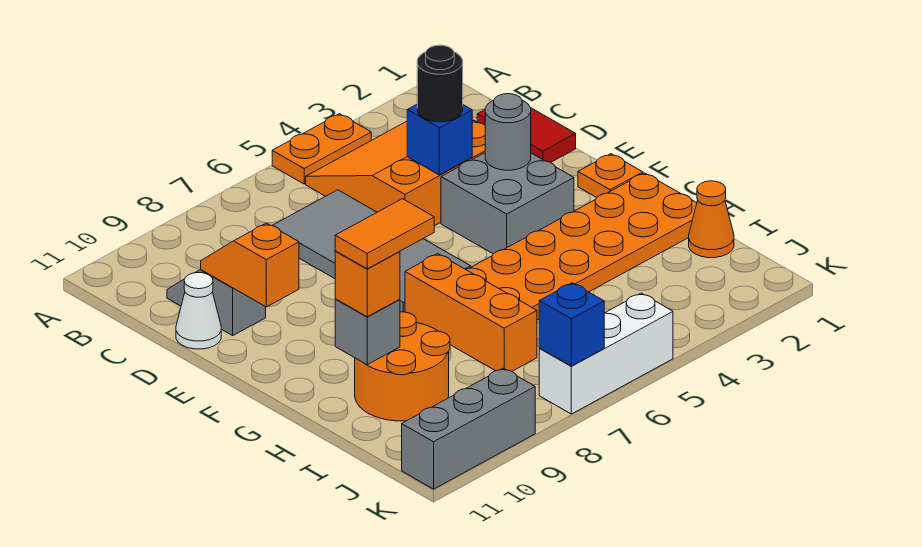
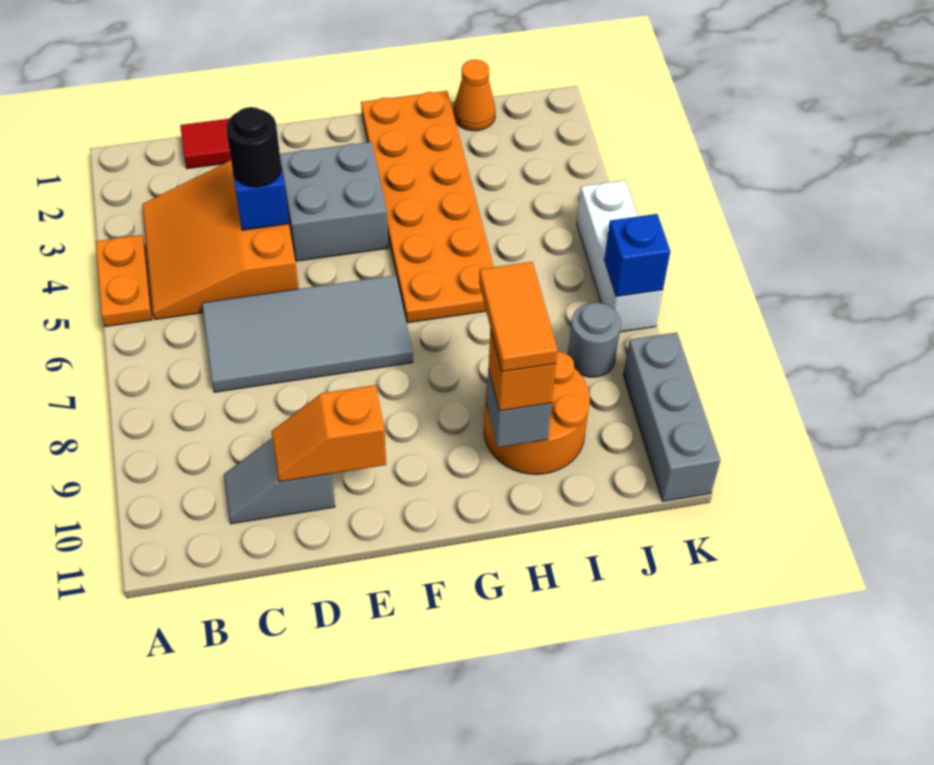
white 1x1 cone [176,273,221,349] -> none
grey 1x1 round brick [485,94,531,170] -> grey 1x1 round brick moved to [568,303,621,377]
orange 1x1 plate [578,154,643,198] -> none
orange 1x3 brick [405,254,537,371] -> none

